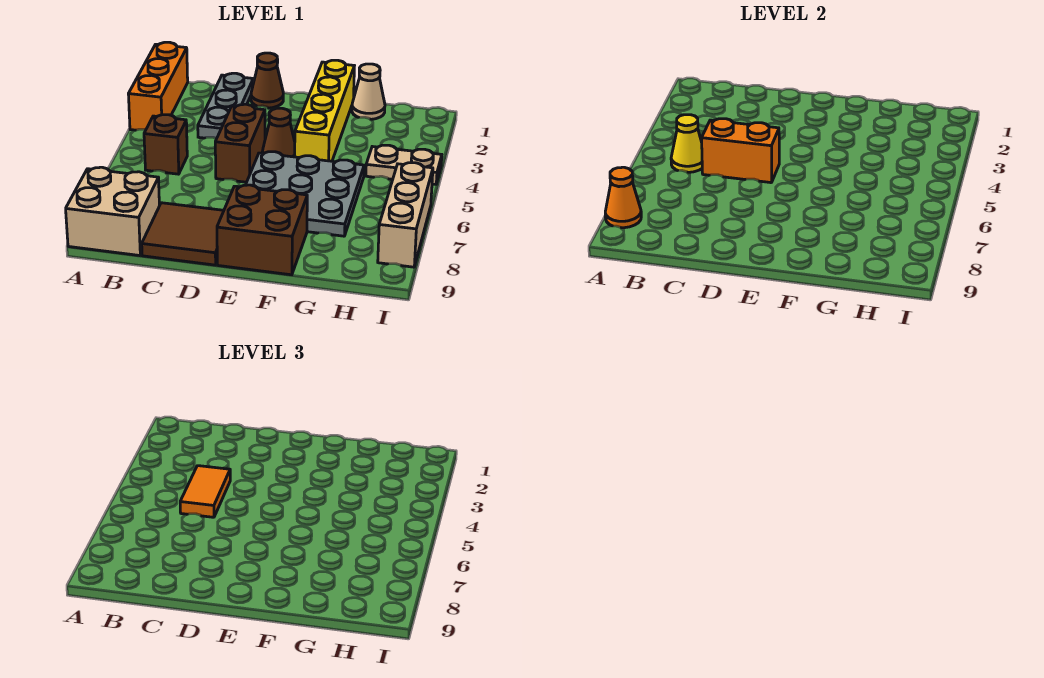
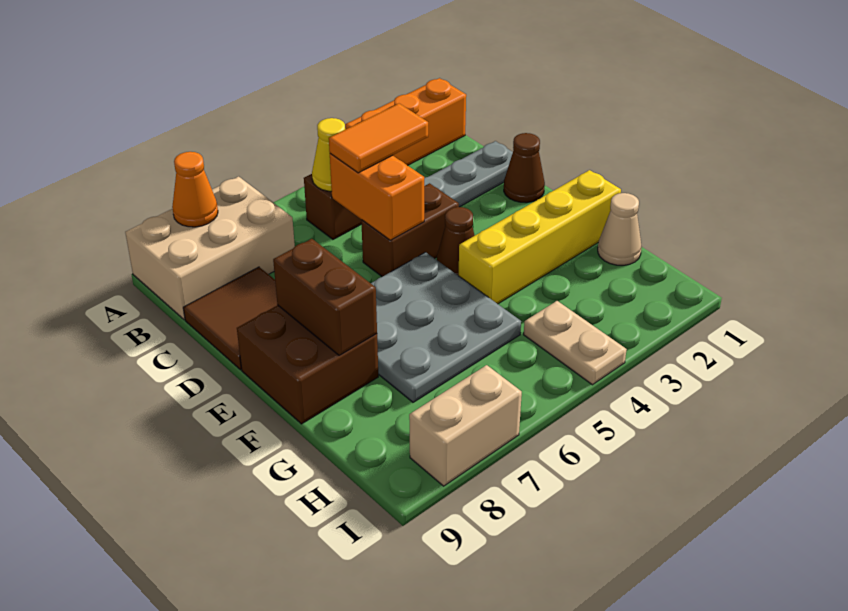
tan 2x2 brick [66,167,159,256] -> tan 2x3 brick [125,176,295,320]
none -> brown 1x2 brick [273,239,377,355]
tan 1x3 brick [378,163,433,267] -> tan 1x2 brick [409,365,522,486]

